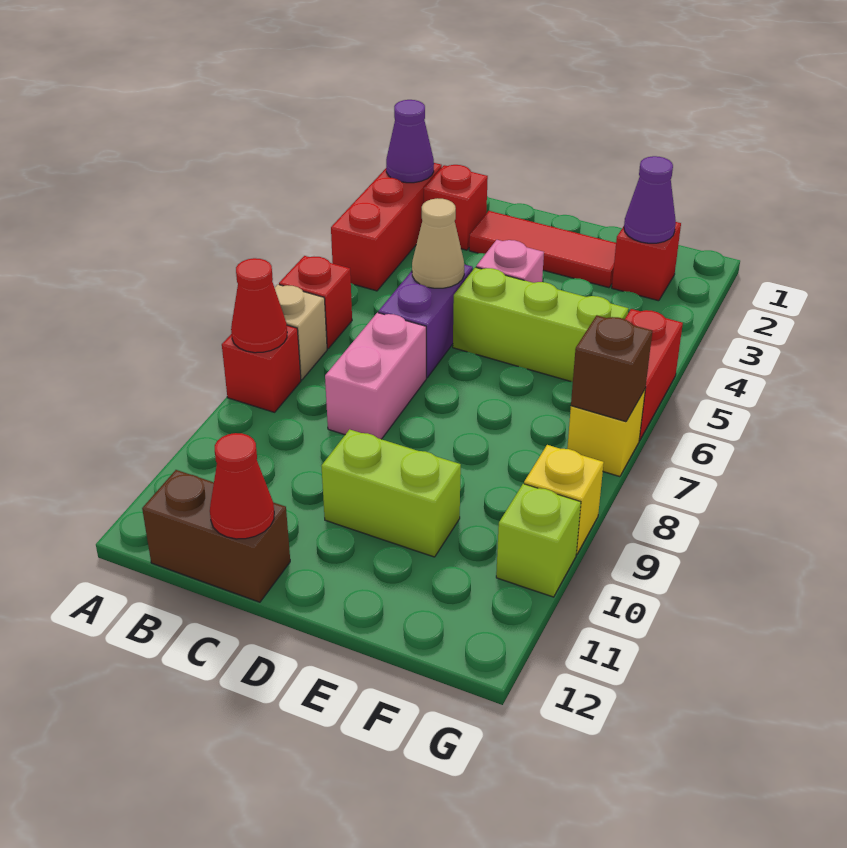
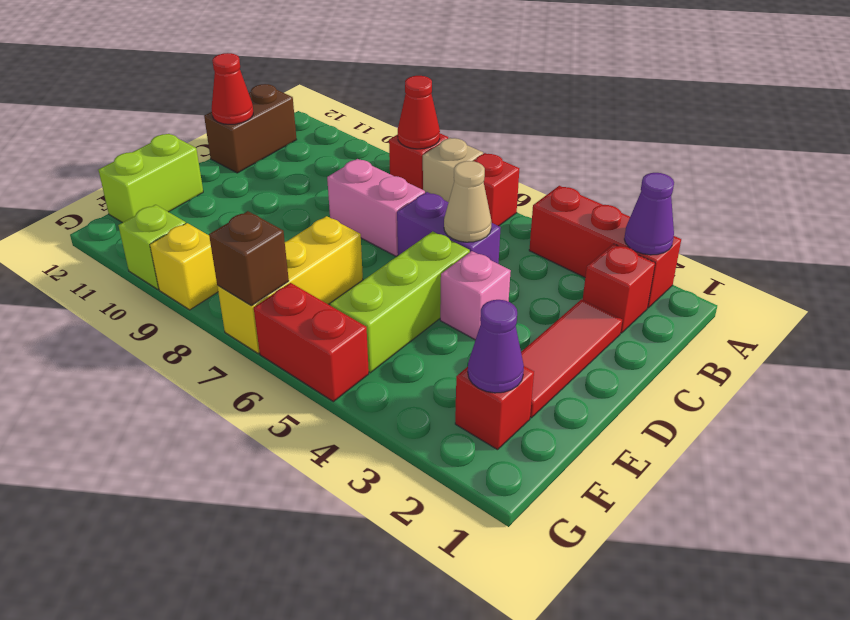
lime 1x2 brick [321,429,461,557] -> lime 1x2 brick moved to [99,134,203,223]
yellow 1x1 brick [567,390,645,477] -> yellow 1x3 brick [217,216,363,354]

